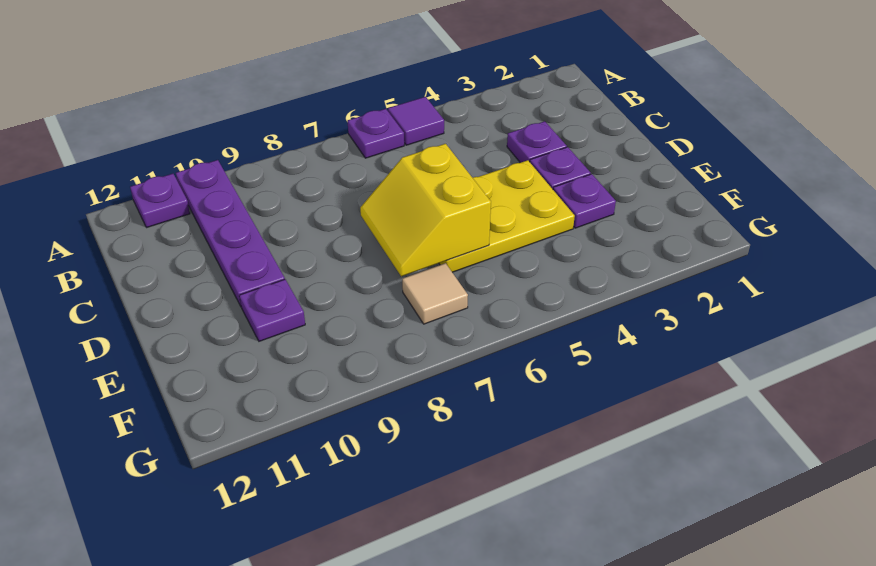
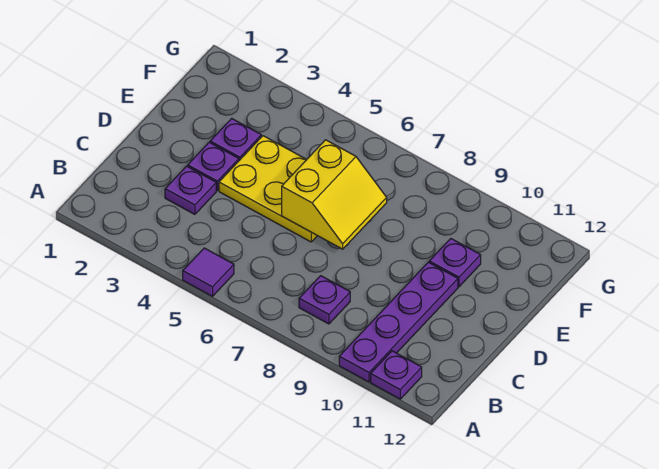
purple 1x1 plate [347,109,404,158] -> purple 1x1 plate moved to [299,276,350,324]
tan 1x1 tile [402,263,468,324] -> none

